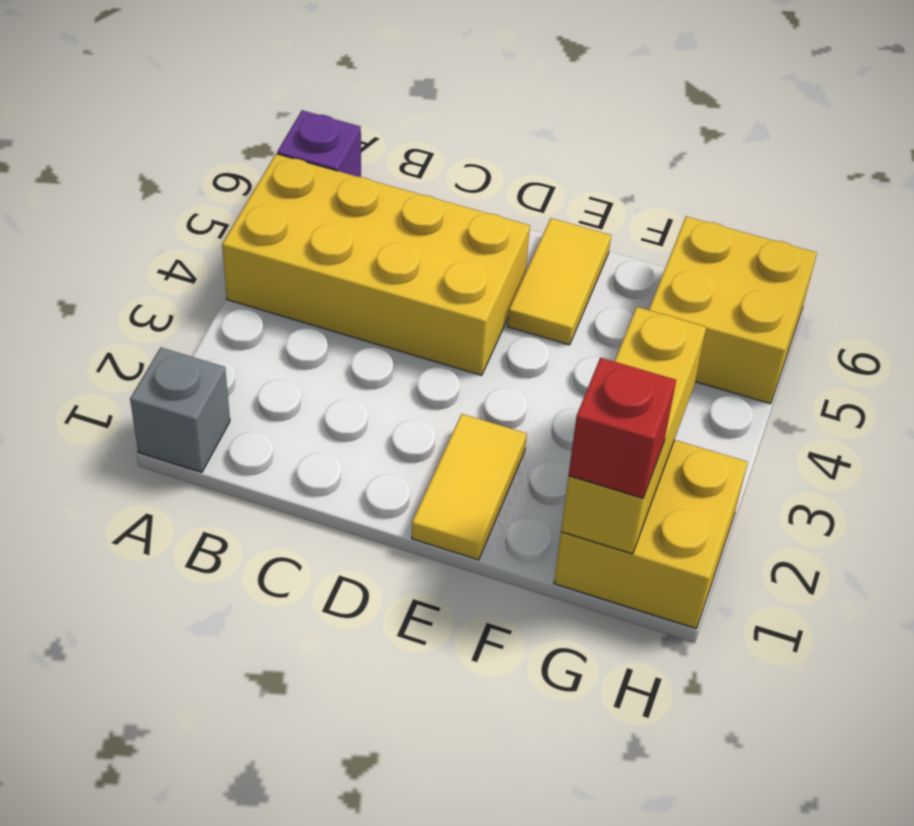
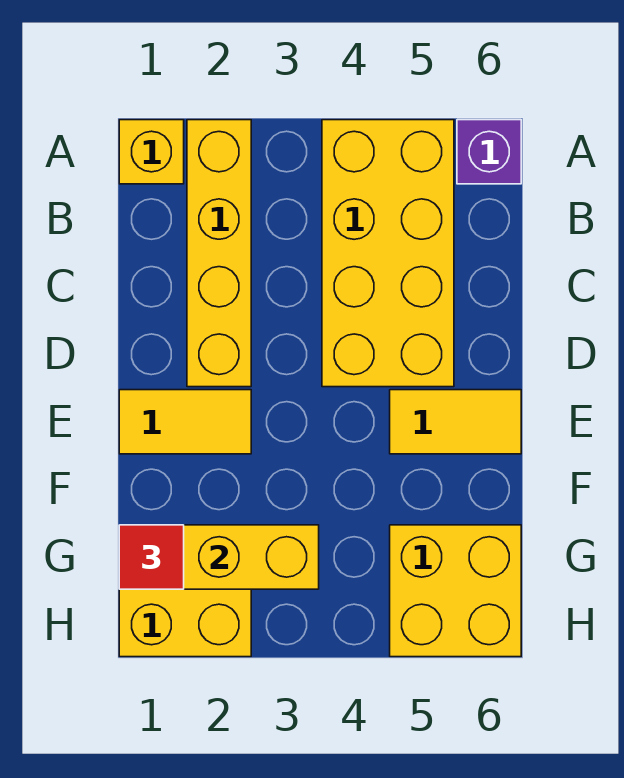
grey 1x1 brick [130,347,230,472] -> yellow 1x1 brick [119,120,184,184]
none -> yellow 1x4 brick [187,120,251,387]
red 1x1 brick [568,358,676,498] -> red 1x1 tile [119,525,184,589]

